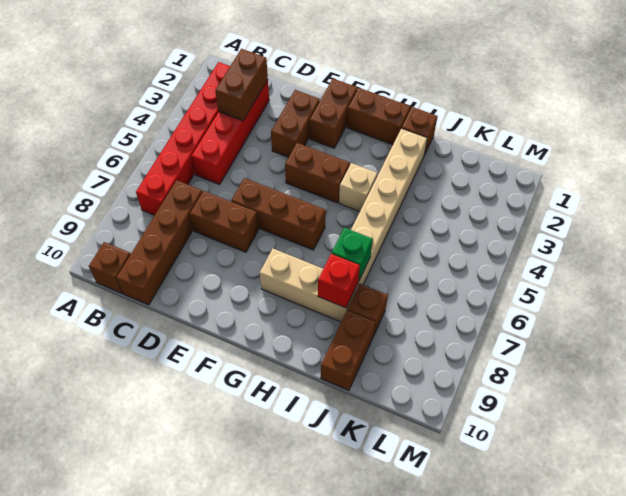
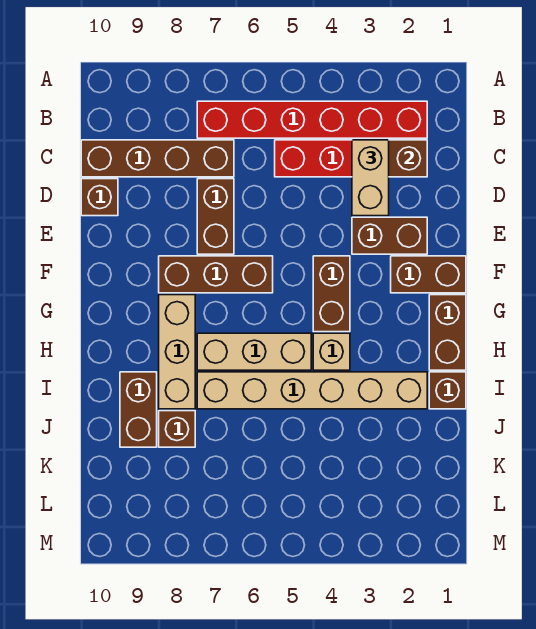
brown 1x1 brick [89,242,131,293] -> brown 1x1 brick moved to [81,179,118,216]
none -> tan 1x2 brick [352,140,389,216]
brown 1x3 brick [231,178,326,250] -> brown 1x3 brick turned to [159,256,273,293]
none -> tan 1x3 brick [197,333,311,370]
green 1x1 brick [332,228,373,281] -> none
red 1x1 brick [318,254,360,308] -> none
brown 1x2 brick [321,310,376,391] -> brown 1x2 brick turned to [120,372,157,447]

